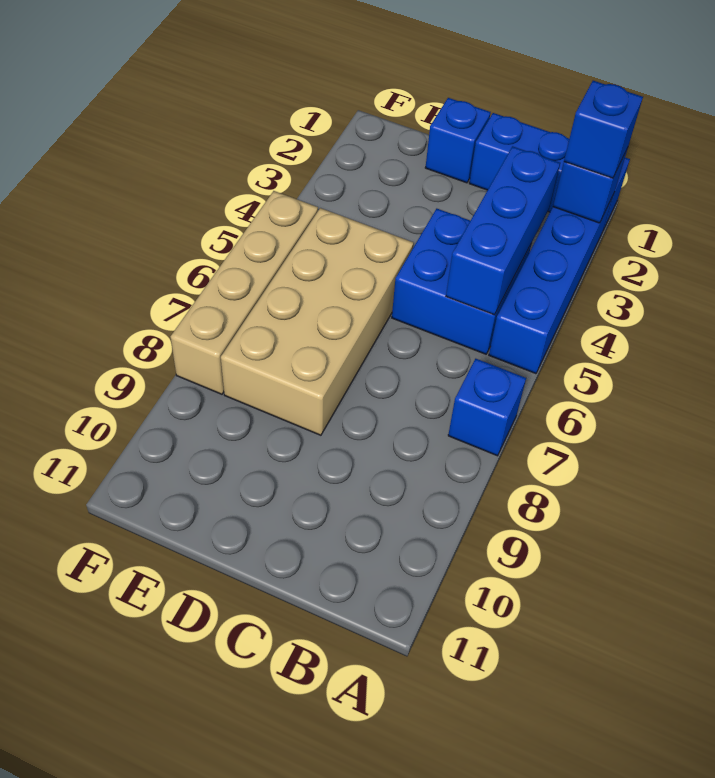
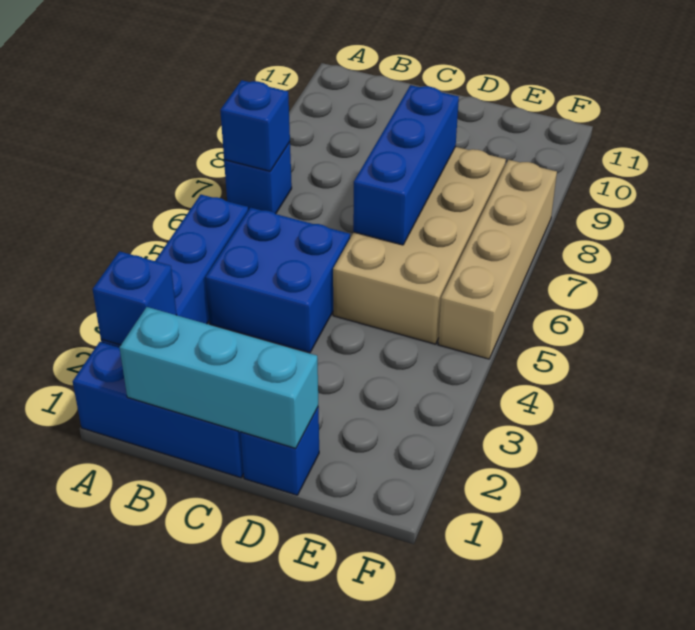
blue 1x1 brick [564,81,643,178] -> blue 1x1 brick moved to [220,80,290,171]
none -> cyan 1x3 brick [120,307,318,448]
blue 1x3 brick [446,146,560,315] -> blue 1x3 brick moved to [353,85,459,245]

